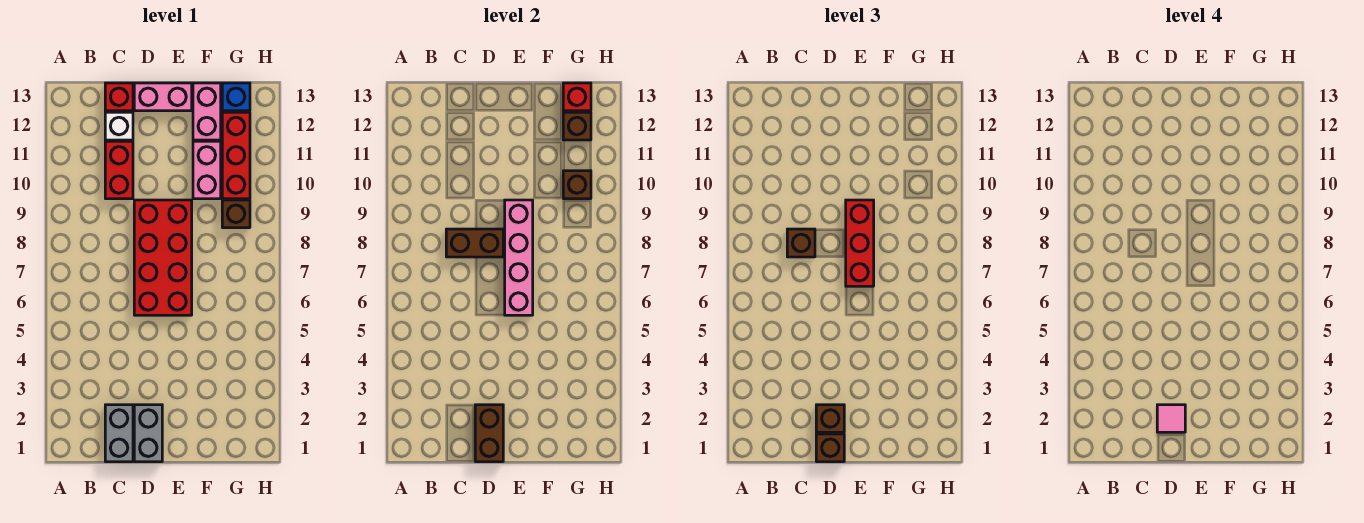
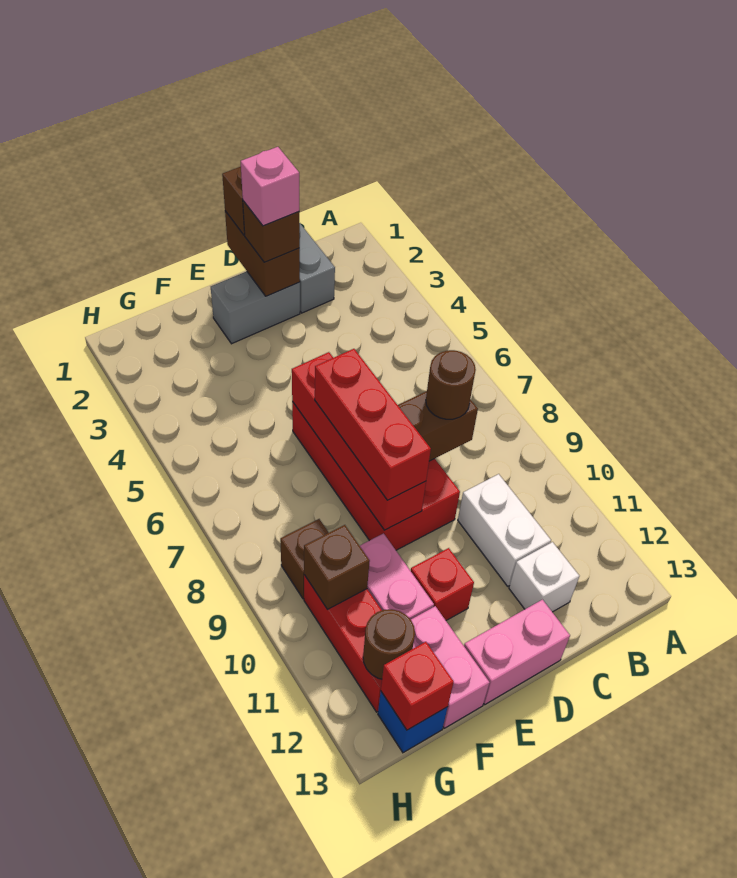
brown 1x1 brick [787,229,815,257] -> brown 1x1 round brick [426,350,476,419]
red 1x2 brick [105,141,133,199] -> white 1x2 brick [458,474,551,586]
red 1x1 brick [105,83,133,111] -> red 1x1 brick moved to [411,548,474,620]
grey 1x2 brick [134,405,162,462] -> grey 1x2 brick turned to [211,271,300,344]
pink 1x1 tile [1157,405,1185,432] -> pink 1x1 brick [241,147,299,226]
pink 1x4 brick [505,200,533,315] -> red 1x4 brick [292,352,426,530]
brown 1x1 brick [563,112,591,140] -> brown 1x1 round brick [363,609,415,679]

